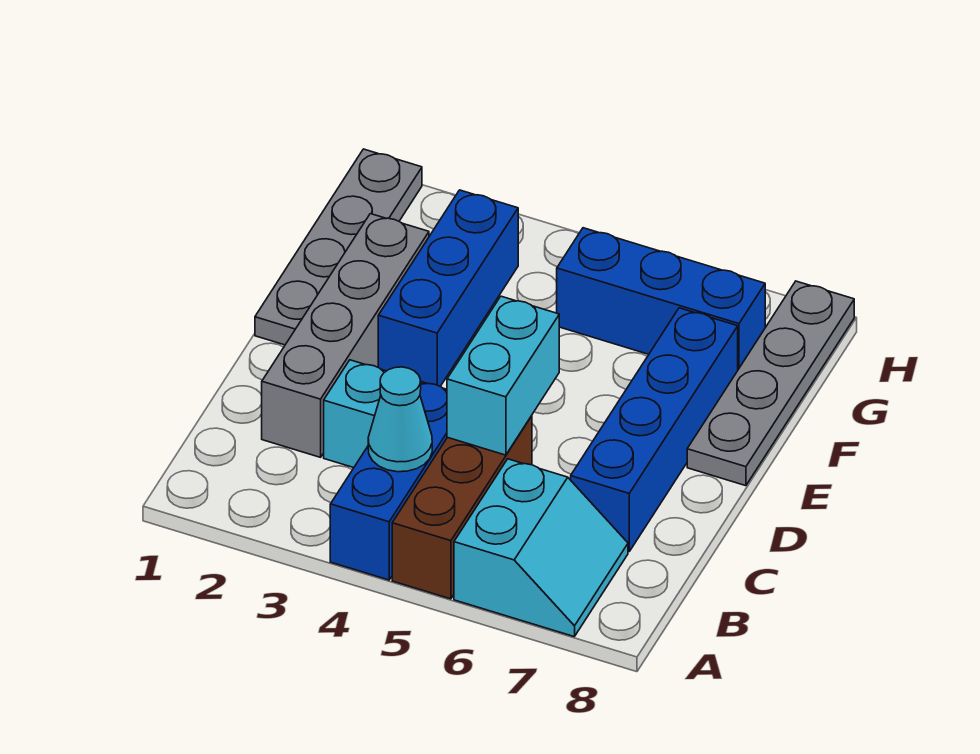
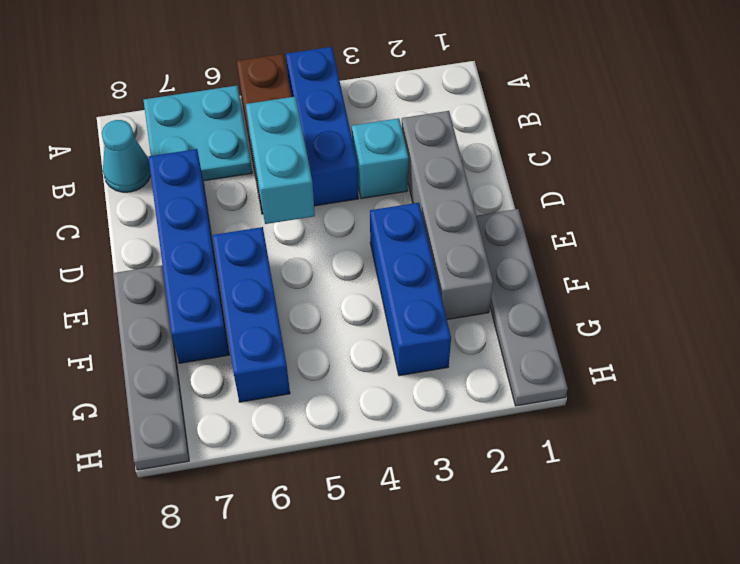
cyan 2x2 slope [454,459,628,637] -> cyan 2x2 plate [144,86,252,181]
cyan 1x1 cone [368,367,432,472] -> cyan 1x1 cone moved to [102,120,151,192]
blue 1x3 brick [557,228,765,369] -> blue 1x3 brick turned to [213,227,290,402]

